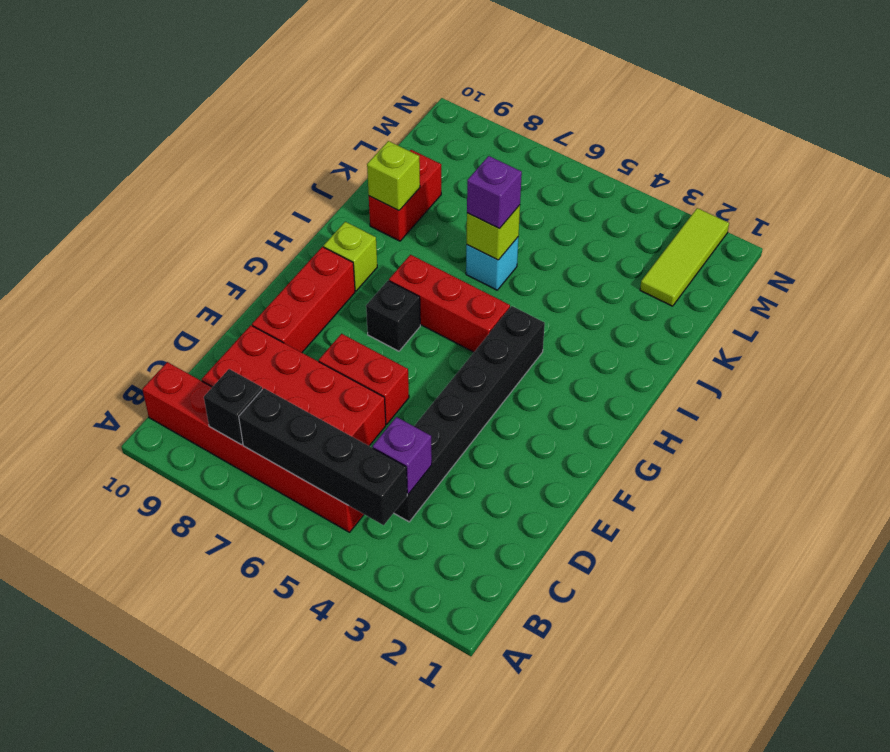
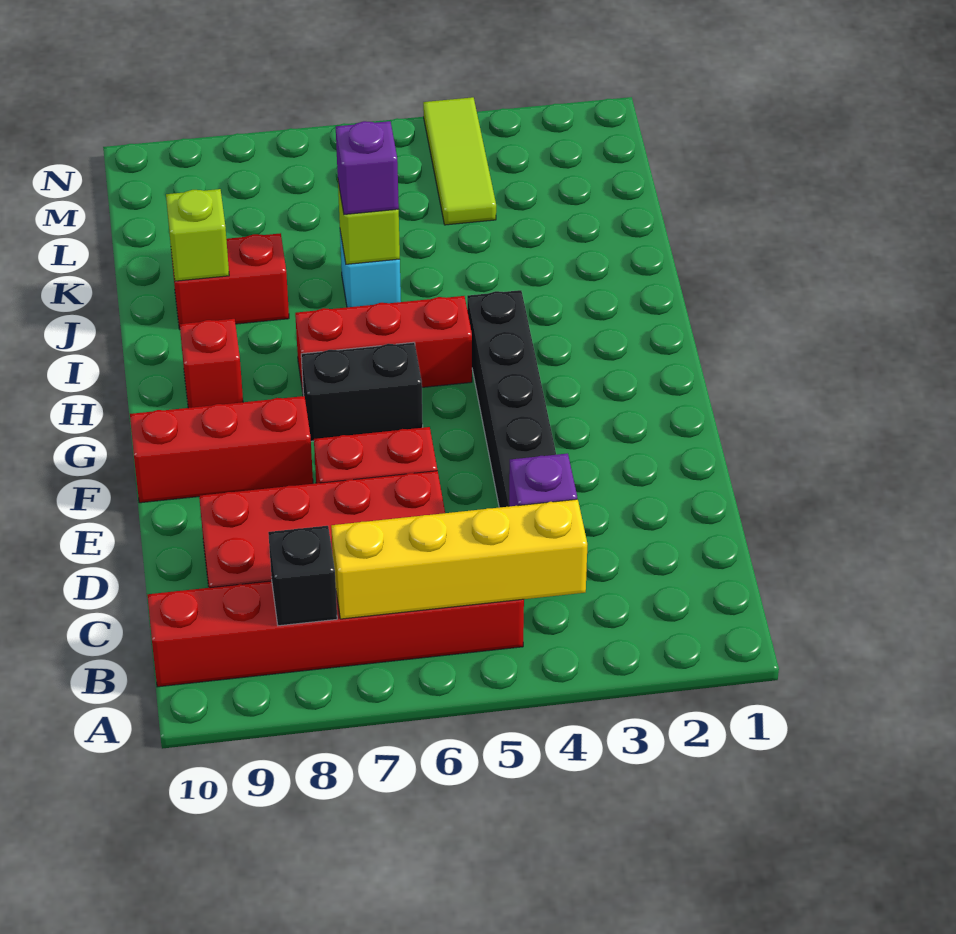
black 1x4 brick [239,388,407,525] -> yellow 1x4 brick [331,499,587,619]
red 1x3 brick [252,247,355,352] -> red 1x3 brick turned to [130,396,313,503]
black 1x1 brick [366,281,420,351] -> black 1x2 brick [301,342,423,441]
lime 1x1 brick [324,222,377,291] -> red 1x1 brick [180,319,243,408]
red 1x2 brick [369,150,441,241] -> red 1x2 brick turned to [171,233,289,329]
lime 1x3 tile [640,208,729,306] -> lime 1x3 tile moved to [423,97,496,225]

